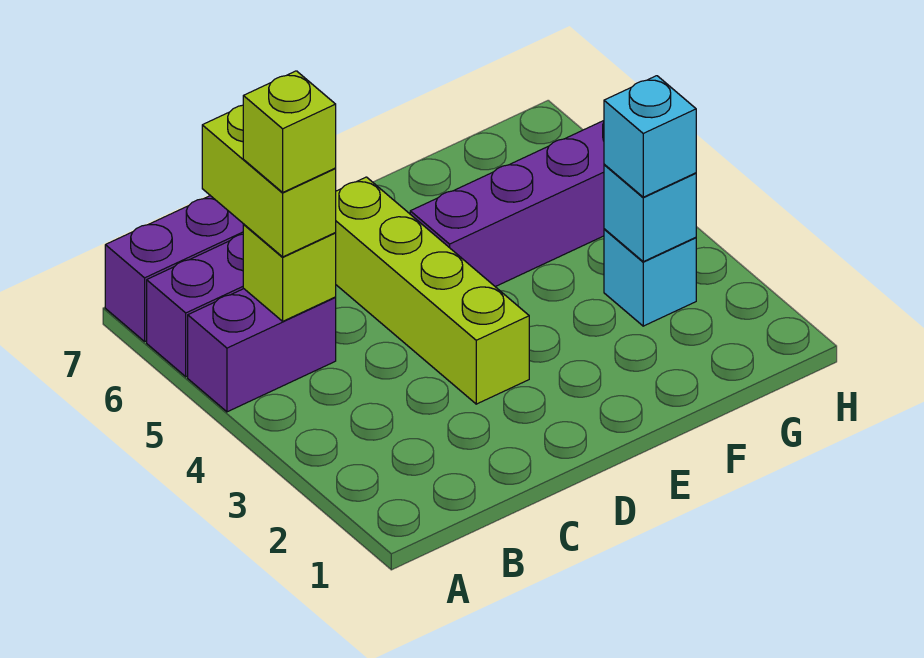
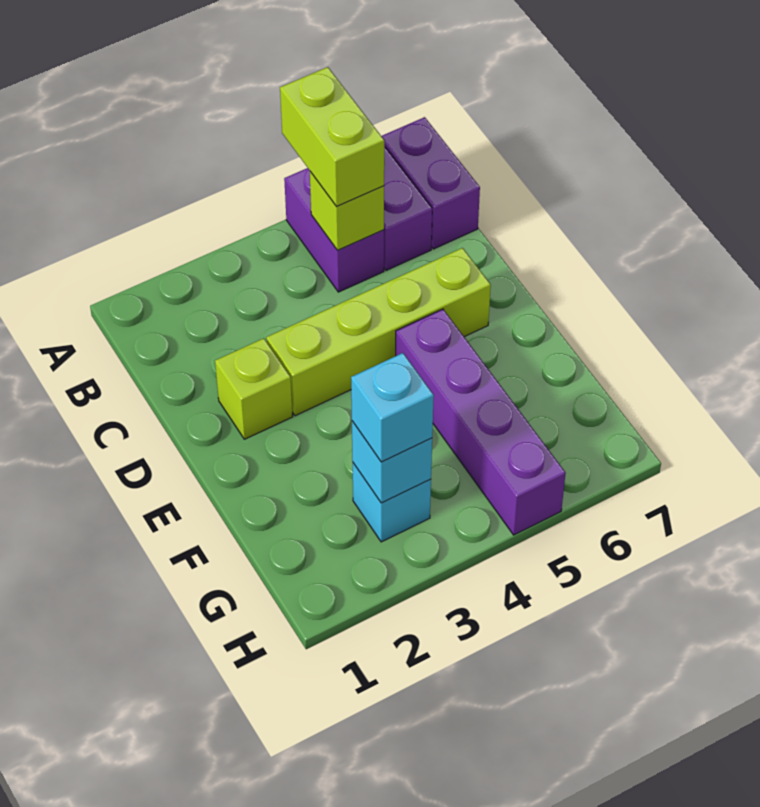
lime 1x2 brick [202,105,336,257] -> lime 1x2 brick turned to [280,67,384,207]
lime 1x1 brick [243,71,336,192] -> lime 1x1 brick moved to [215,338,293,439]

